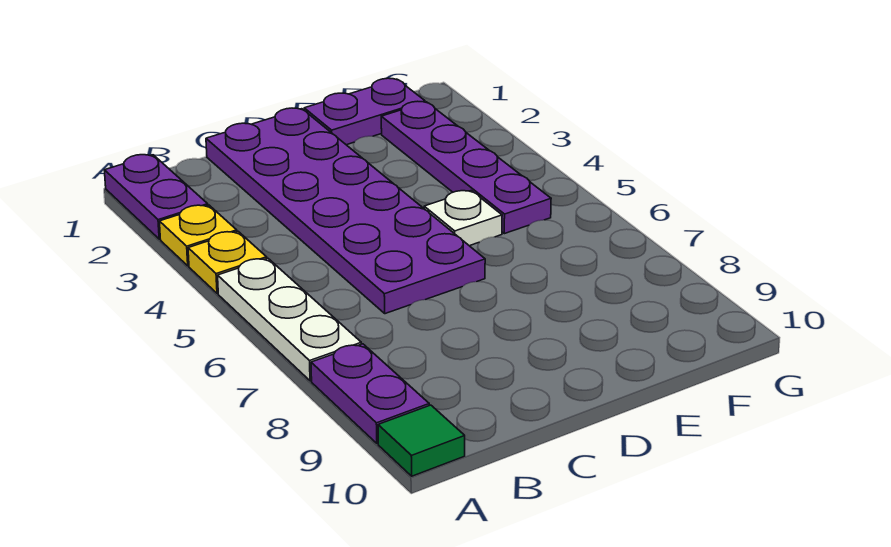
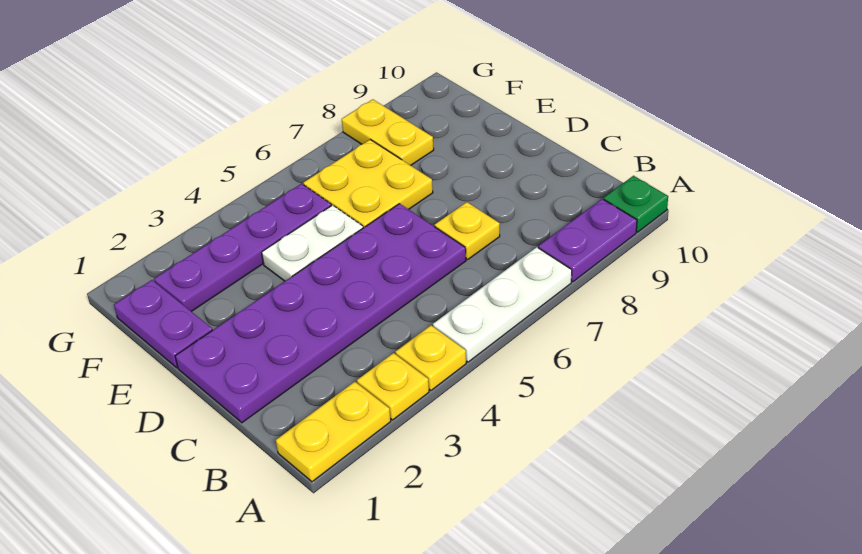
purple 1x2 plate [104,155,208,239] -> yellow 1x2 plate [276,382,391,482]
green 1x1 tile [378,405,465,476] -> green 1x1 plate [604,176,668,232]
none -> yellow 1x1 plate [435,202,500,260]
white 1x1 plate [424,191,502,246] -> white 1x2 plate [262,205,363,281]
none -> yellow 2x2 plate [303,140,433,228]
none -> yellow 1x2 plate [342,99,434,165]

